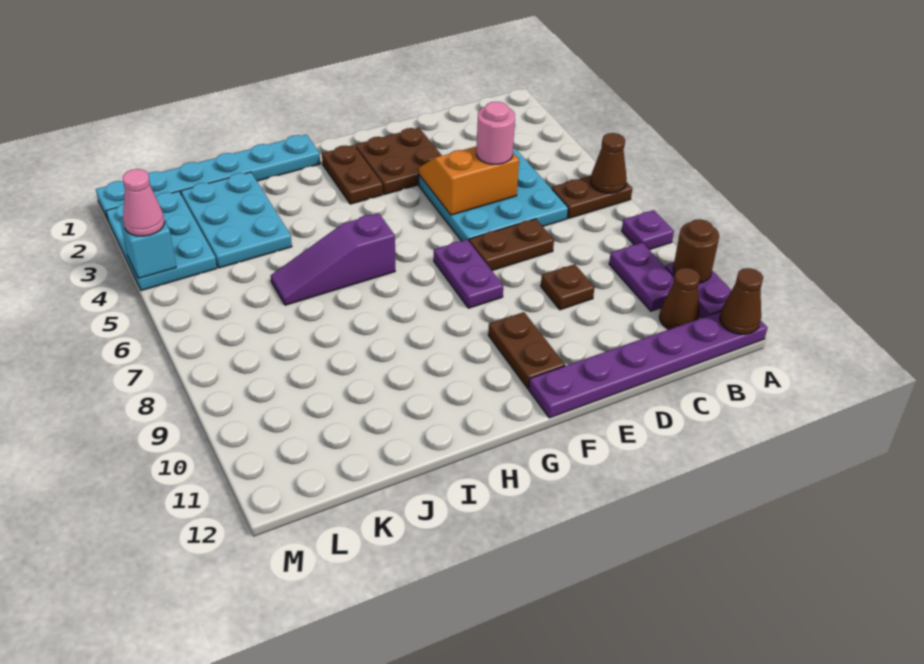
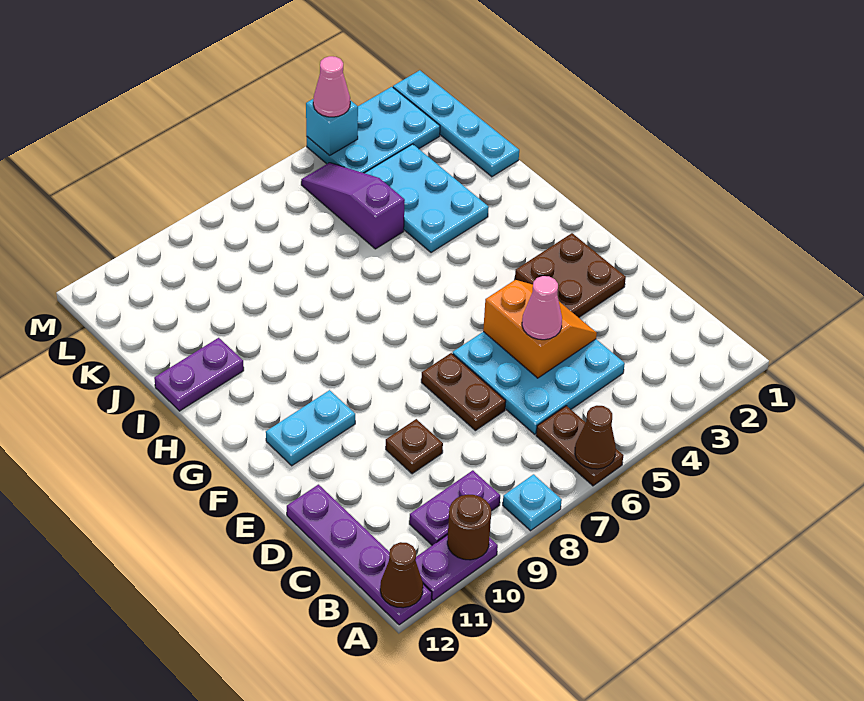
purple 1x1 plate [622,210,674,250] -> cyan 1x1 plate [503,474,562,531]
purple 1x6 plate [529,311,767,418] -> purple 1x4 plate [287,485,432,625]
brown 1x1 cone [659,268,700,329] -> none
pink 1x1 round brick [476,102,515,164] -> pink 1x1 cone [522,276,562,340]
purple 1x2 plate [434,240,503,308] -> purple 1x2 plate moved to [154,338,244,411]
brown 1x2 plate [488,312,565,389] -> cyan 1x2 plate [266,390,355,466]
brown 1x2 plate [322,145,383,204] -> none
cyan 1x6 plate [96,135,320,220] -> cyan 1x4 plate [393,70,519,177]
purple 1x3 slope [271,213,395,305] -> purple 1x3 slope moved to [301,163,405,249]
cyan 2x3 plate [181,172,292,268] -> cyan 2x3 plate turned to [365,144,489,253]

